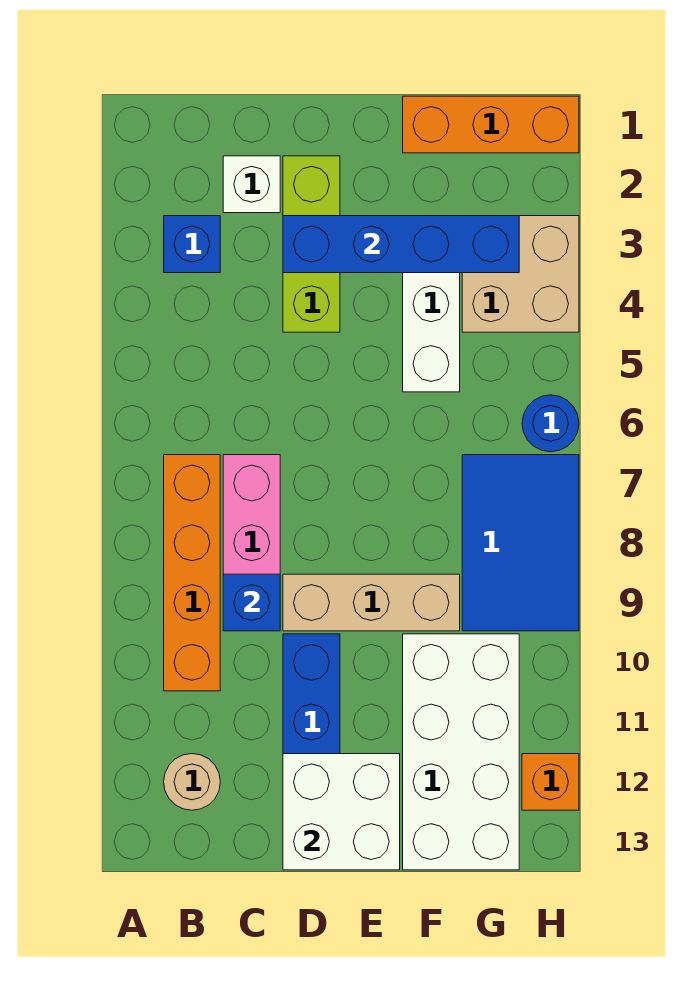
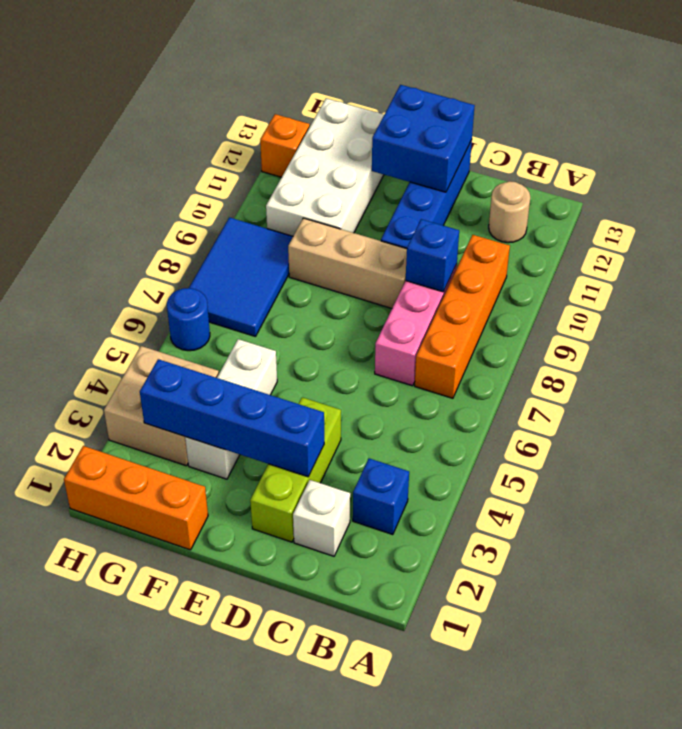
white 2x2 brick [283,754,400,870] -> blue 2x2 brick [372,85,475,192]

